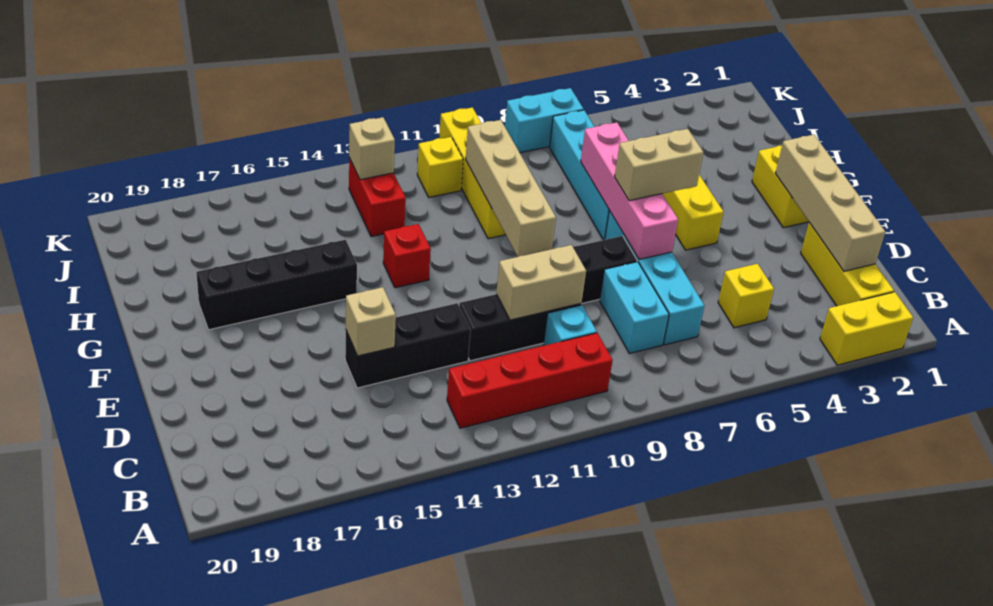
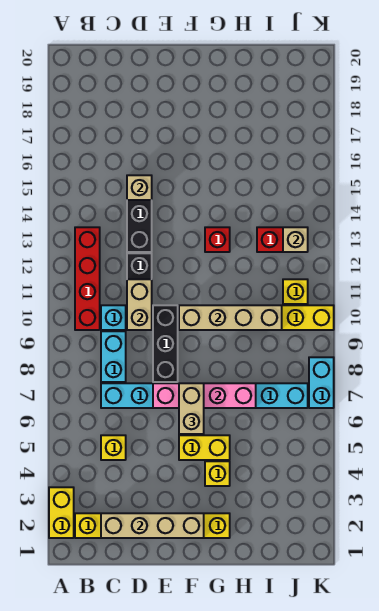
cyan 1x2 brick [600,262,669,353] -> cyan 1x2 brick turned to [101,331,126,382]
none -> yellow 1x1 brick [205,461,230,486]
black 1x4 brick [196,240,357,330] -> none

